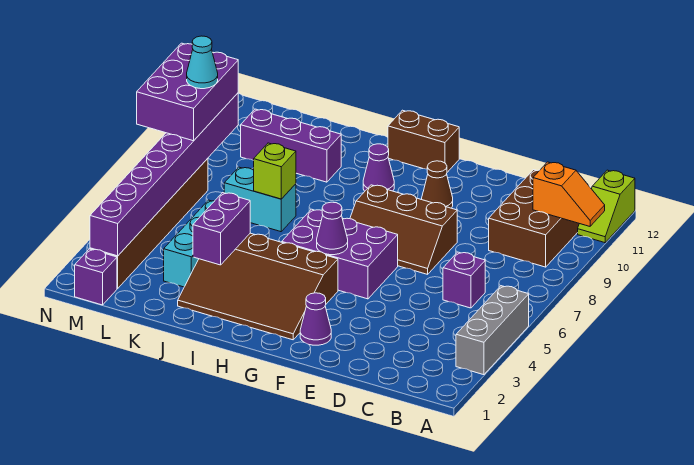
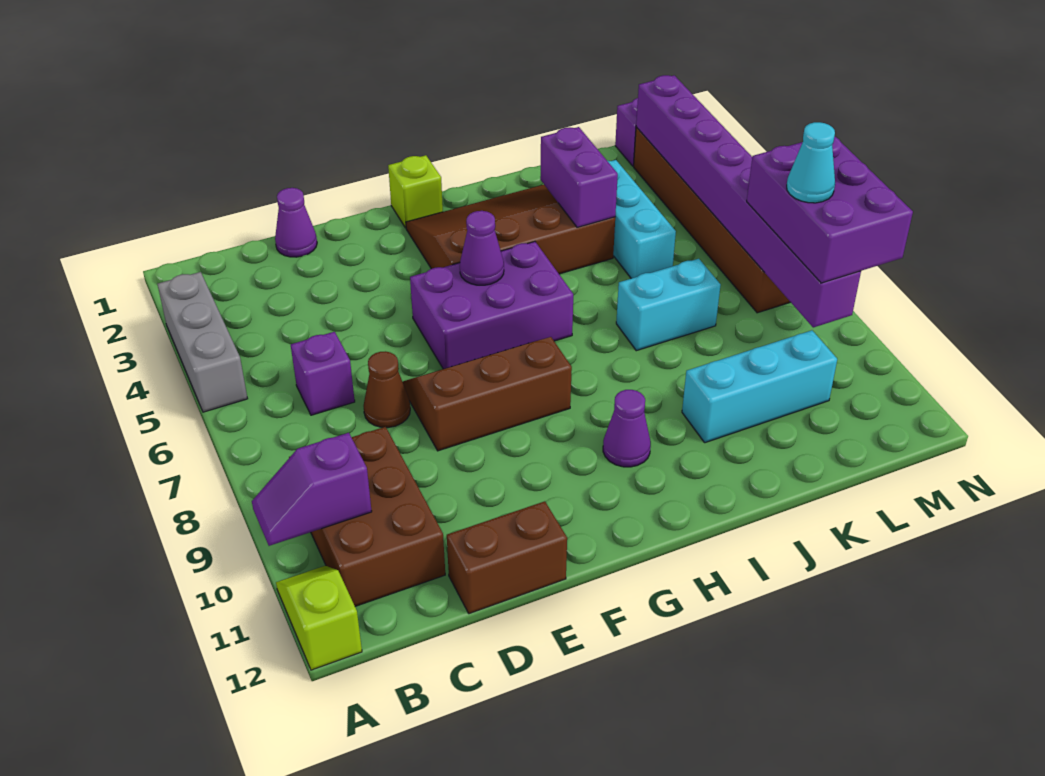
orange 1x2 slope [533,162,605,226] -> purple 1x2 slope [252,433,372,546]
purple 1x1 cone [300,293,331,345] -> purple 1x1 cone moved to [275,188,317,257]
brown 1x1 cone [422,161,453,208] -> brown 1x1 cone moved to [364,351,410,428]
brown 1x2 brick [388,110,459,172] -> brown 1x2 brick moved to [447,501,567,614]
lime 1x1 brick [254,143,296,199] -> lime 1x1 brick moved to [388,155,443,228]
purple 1x3 brick [241,109,341,182] -> cyan 1x3 brick [682,330,837,443]

